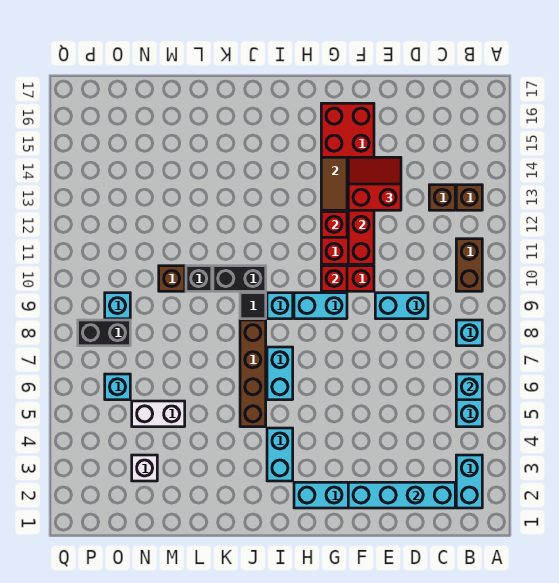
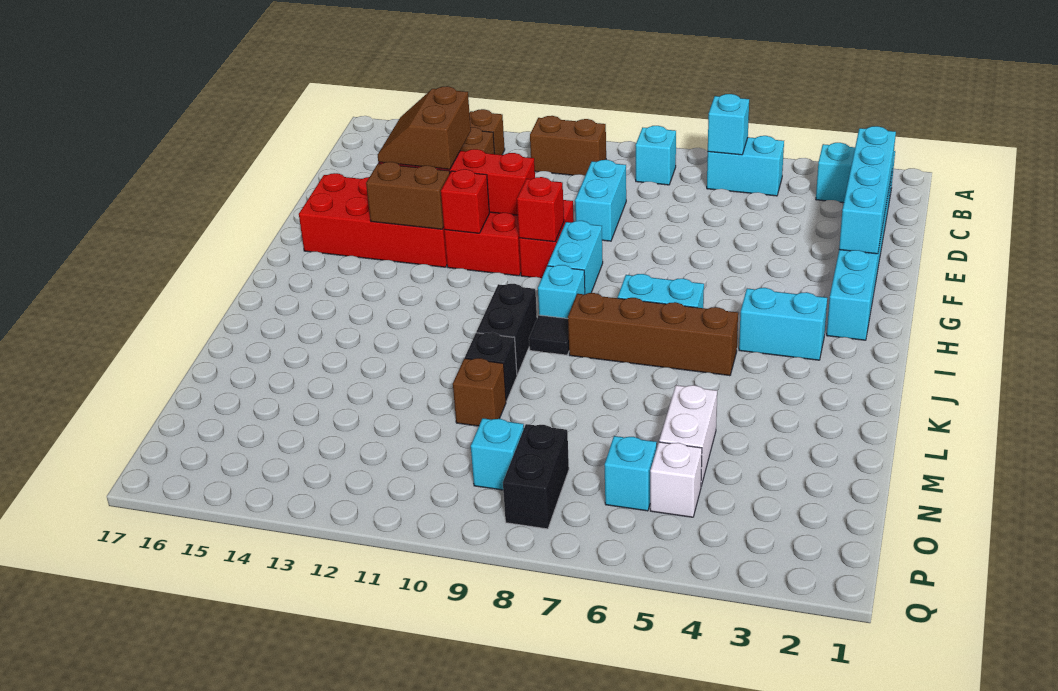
red 2x2 slope [348,157,401,210] -> brown 2x2 slope [378,86,471,169]
brown 1x2 tile [321,157,347,210] -> brown 1x2 brick [366,162,450,229]
white 1x1 brick [132,455,157,481] -> white 1x1 brick moved to [650,442,702,517]

